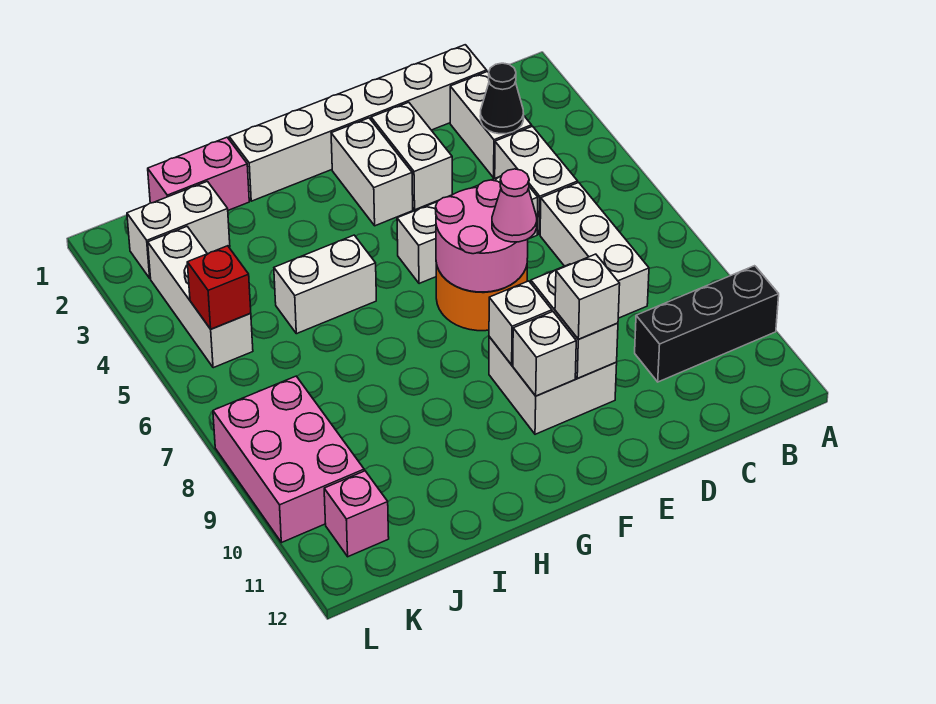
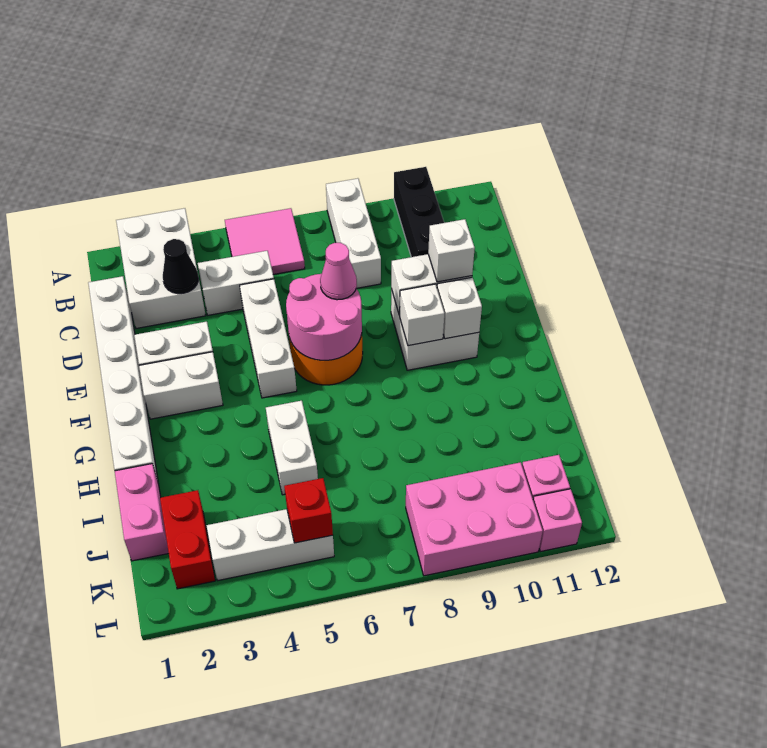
none -> pink 2x2 tile [225,208,305,274]
white 1x2 brick [450,72,532,178] -> white 2x3 brick [116,208,206,328]
white 1x3 brick [540,183,649,318] -> white 1x3 brick turned to [326,178,381,288]
white 1x2 brick [127,181,230,278] -> red 1x2 brick [160,490,215,589]
none -> pink 1x1 brick [533,489,582,552]

